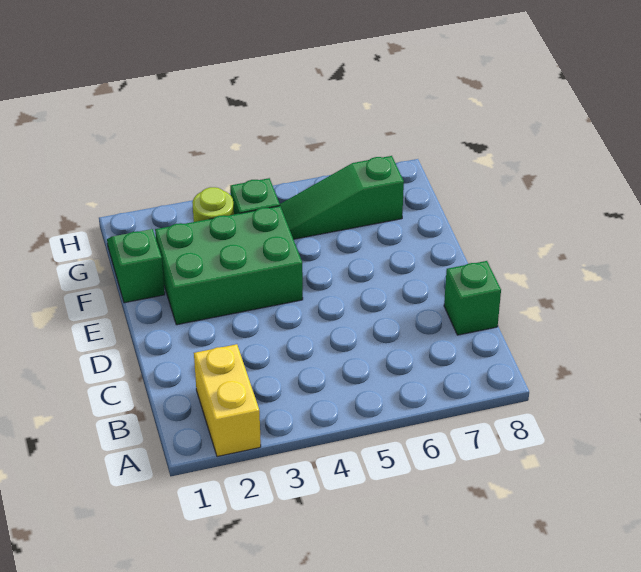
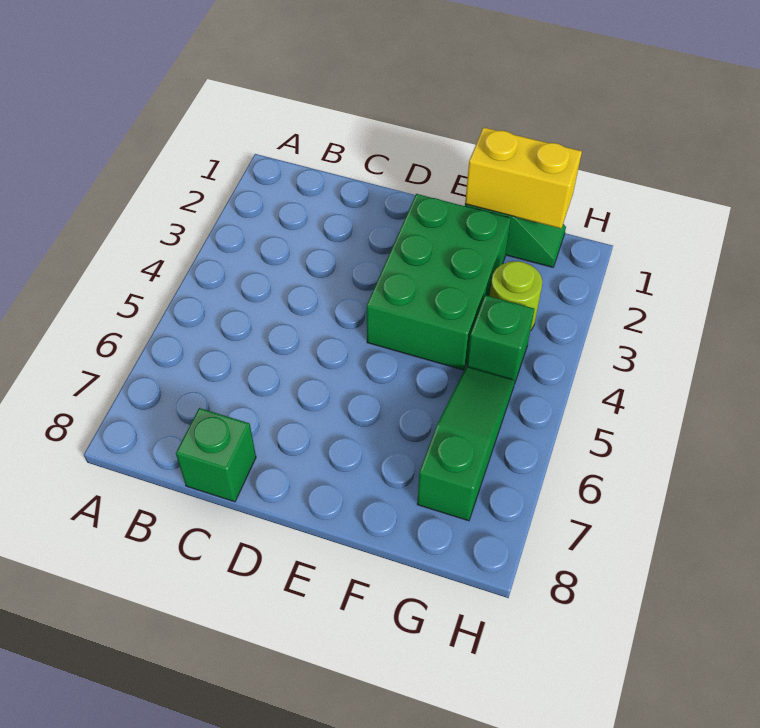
yellow 1x2 brick [194,344,261,457] -> yellow 1x2 brick moved to [465,127,582,228]

